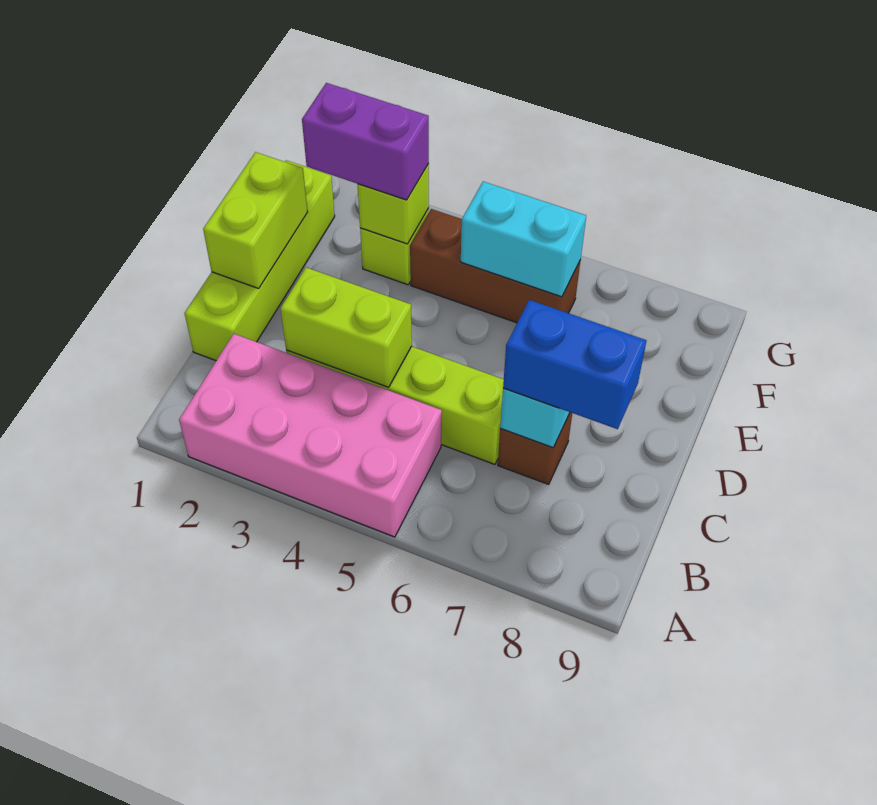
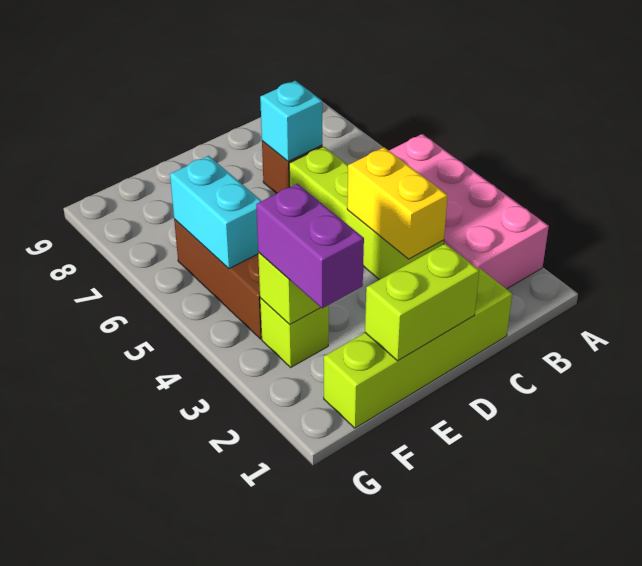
lime 1x2 brick [280,268,412,387] -> yellow 1x2 brick [347,147,448,259]
blue 1x2 brick [503,300,647,429] -> none

